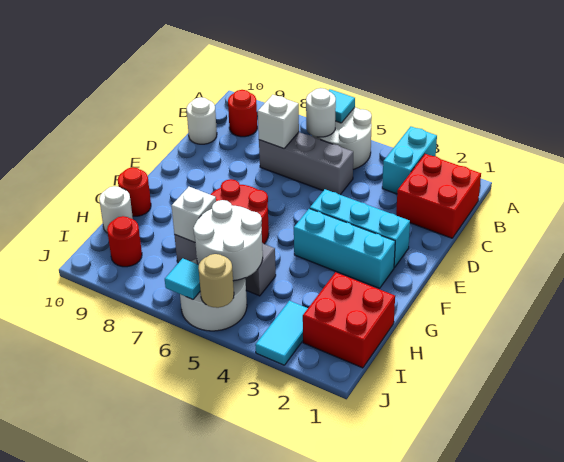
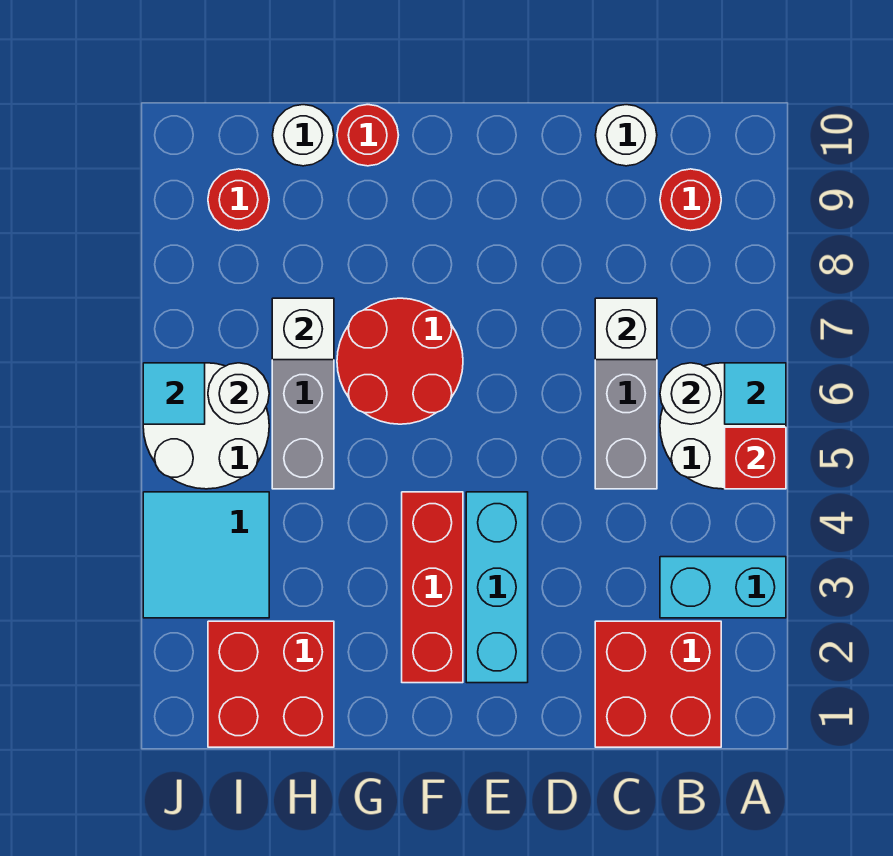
none -> red 1x1 brick [725,427,786,489]
cyan 1x3 brick [294,208,395,288] -> red 1x3 brick [402,492,463,683]
white 2x2 round brick [193,200,263,281] -> white 1x1 round brick [208,363,269,424]
cyan 1x2 tile [255,301,308,365] -> cyan 2x2 tile [143,492,269,618]
tan 1x1 round brick [198,254,234,308] -> none

